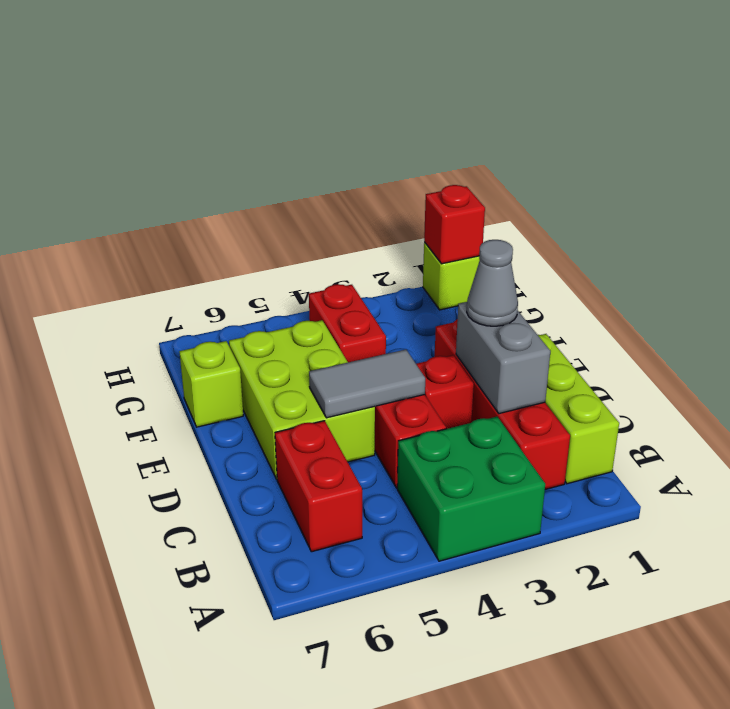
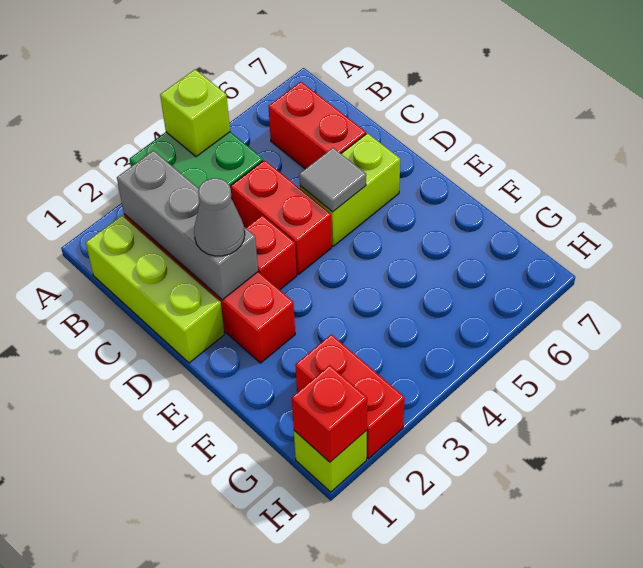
grey 1x2 brick [456,302,550,414] -> grey 1x3 brick [117,151,258,300]
grey 1x2 tile [309,350,425,418] -> grey 1x1 tile [299,148,366,212]
lime 2x3 brick [229,320,375,479] -> lime 1x2 brick [300,133,400,246]
red 1x2 brick [309,284,386,362] -> red 1x2 brick moved to [295,334,405,459]
lime 1x1 brick [179,341,243,427] -> lime 1x1 brick moved to [160,69,230,157]

